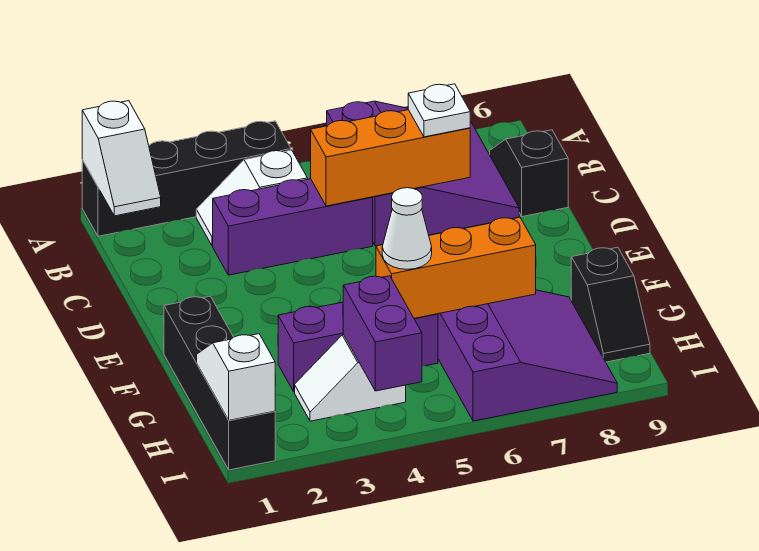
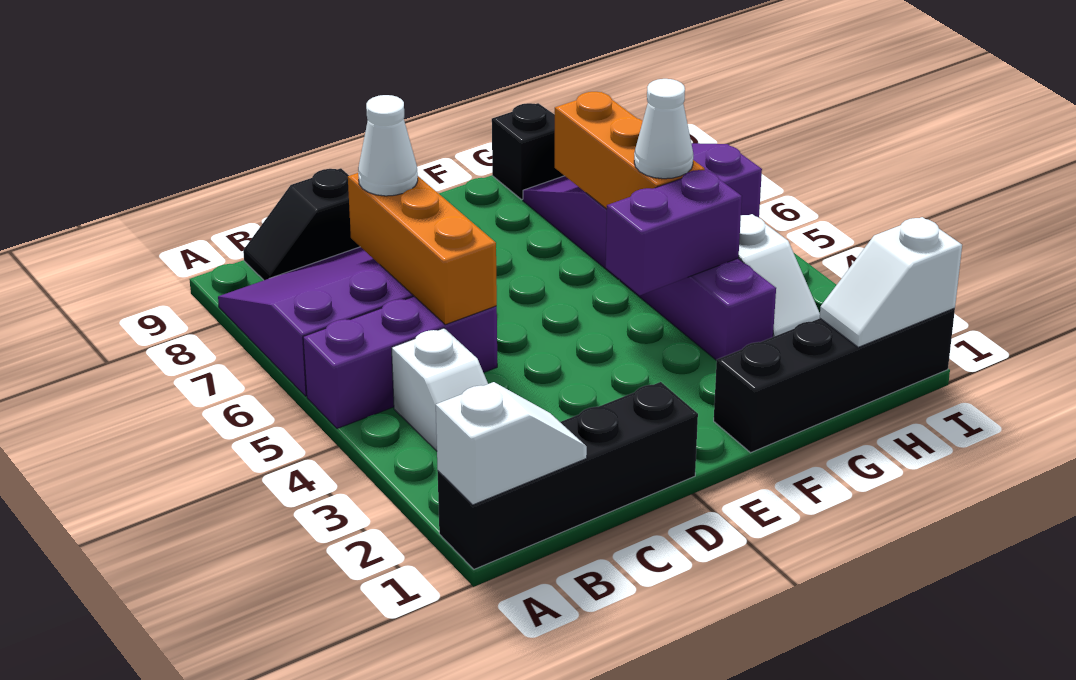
black 1x4 brick [82,121,291,236] -> black 1x4 brick turned to [438,382,698,569]
purple 1x3 brick [213,179,373,275] -> purple 1x3 brick turned to [303,297,497,429]
white 1x1 plate [408,84,470,137] -> white 1x1 cone [358,95,418,196]
purple 1x2 brick [343,276,422,391] -> purple 1x2 brick moved to [606,170,742,295]

